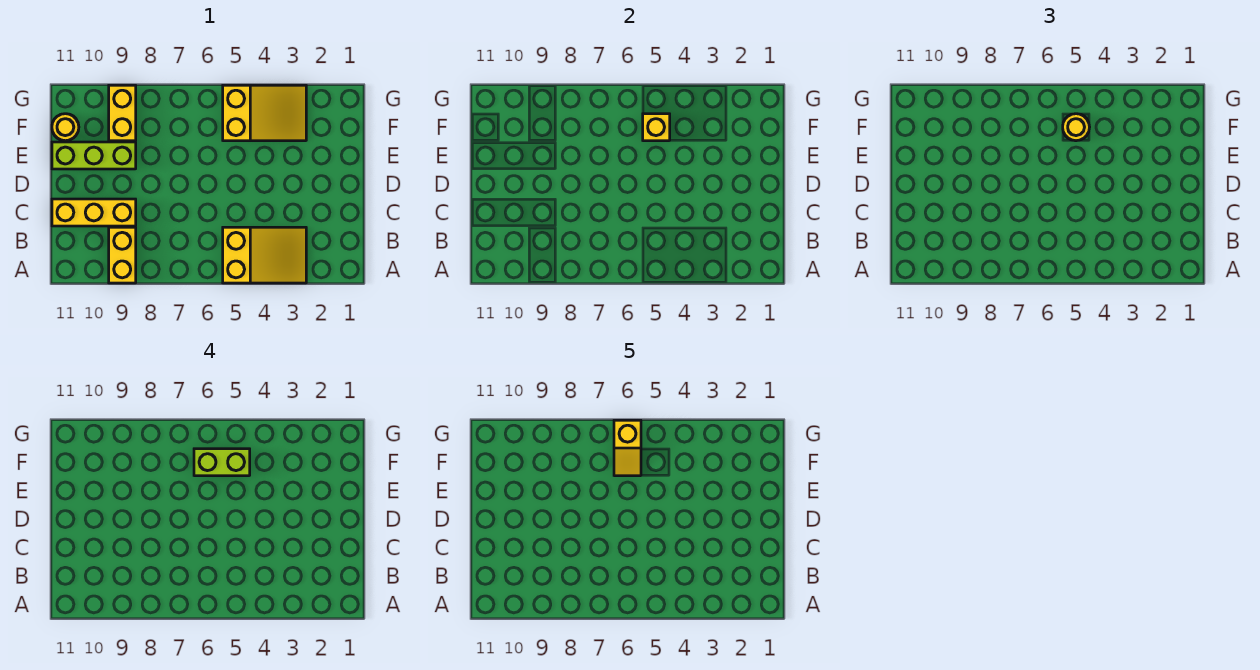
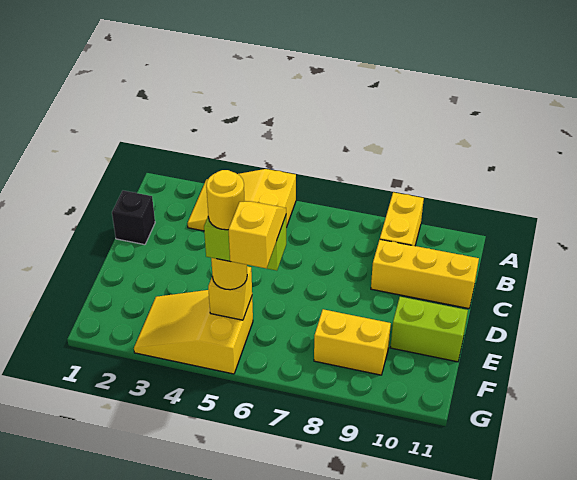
none -> black 1x1 brick [112,191,155,245]
lime 1x3 brick [52,142,136,169] -> lime 1x2 brick [390,297,468,362]
yellow 1x2 brick [109,85,136,141] -> yellow 1x2 brick turned to [314,309,391,375]
yellow 1x1 round brick [52,114,79,141] -> yellow 1x1 round brick moved to [206,170,245,230]

